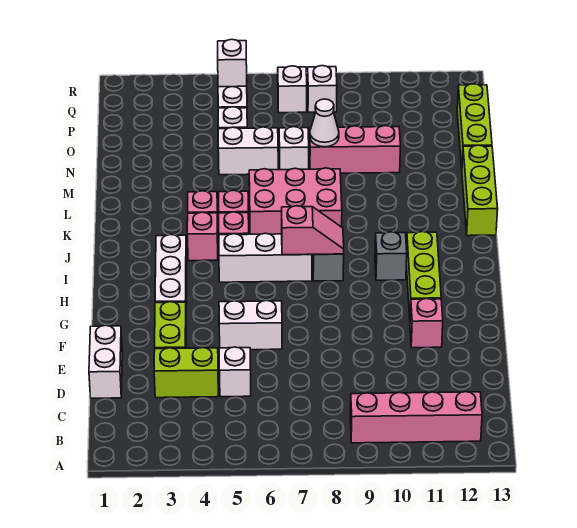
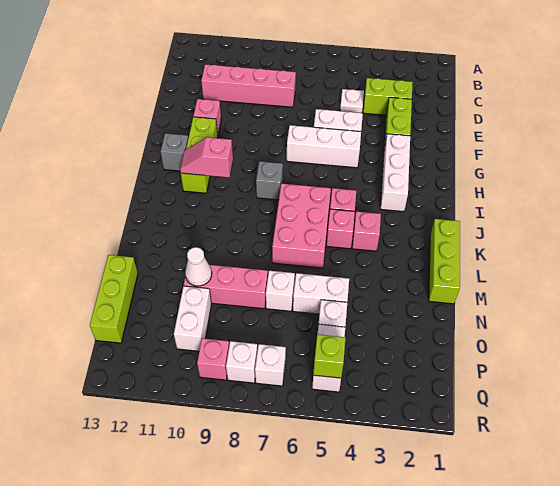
pink 1x4 brick [350,392,482,443] -> pink 1x4 brick moved to [201,64,296,107]
white 1x2 brick [89,325,122,398] -> white 1x2 brick moved to [174,286,212,351]
white 1x1 brick [219,347,251,397] -> white 1x1 plate [340,89,364,113]
white 1x3 brick [219,233,312,282] -> white 1x3 brick moved to [287,125,361,168]
pink 1x2 slope [282,206,344,255] -> pink 1x2 slope moved to [180,137,233,178]
grey 1x1 brick [375,232,407,280] -> grey 1x1 brick moved to [161,133,188,171]
pink 1x1 brick [187,212,218,261] -> pink 1x1 brick moved to [197,338,229,380]
pink 2x3 brick [249,168,342,234] -> pink 2x3 brick turned to [272,184,331,268]
lime 1x3 brick [462,145,498,236] -> lime 1x3 brick moved to [429,219,460,304]
white 1x1 cone [310,99,339,147] -> white 1x1 cone moved to [185,247,212,286]
white 1x1 brick [218,39,247,87] -> lime 1x1 brick [313,334,345,378]

